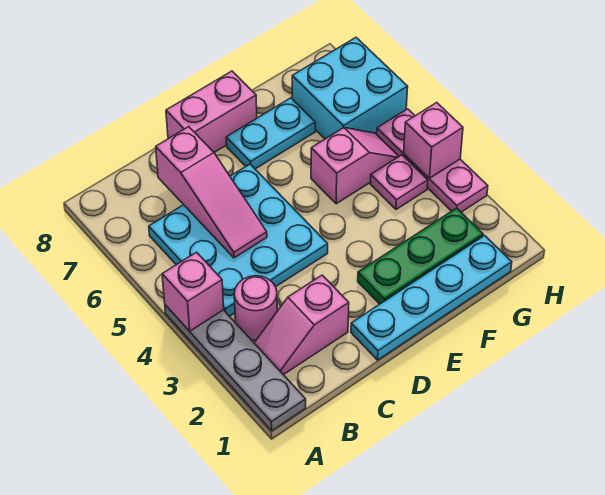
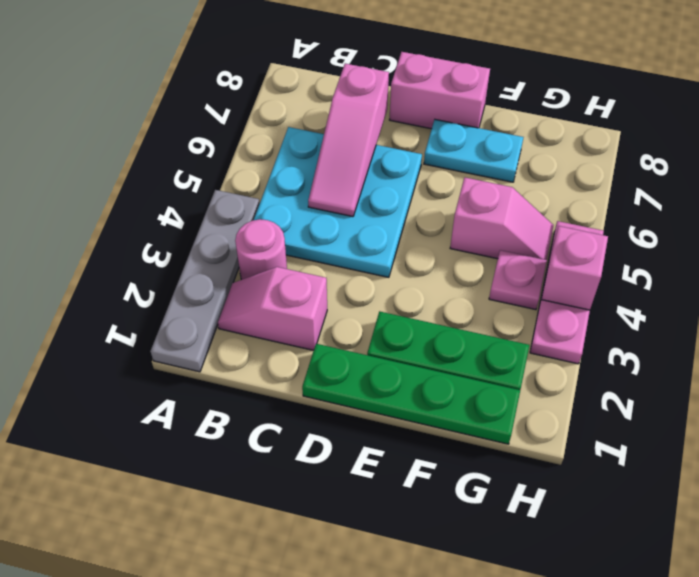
pink 1x1 brick [162,252,224,331] -> none
cyan 1x4 plate [351,236,512,360] -> green 1x4 plate [302,344,520,444]
cyan 2x2 brick [292,38,408,139] -> none

